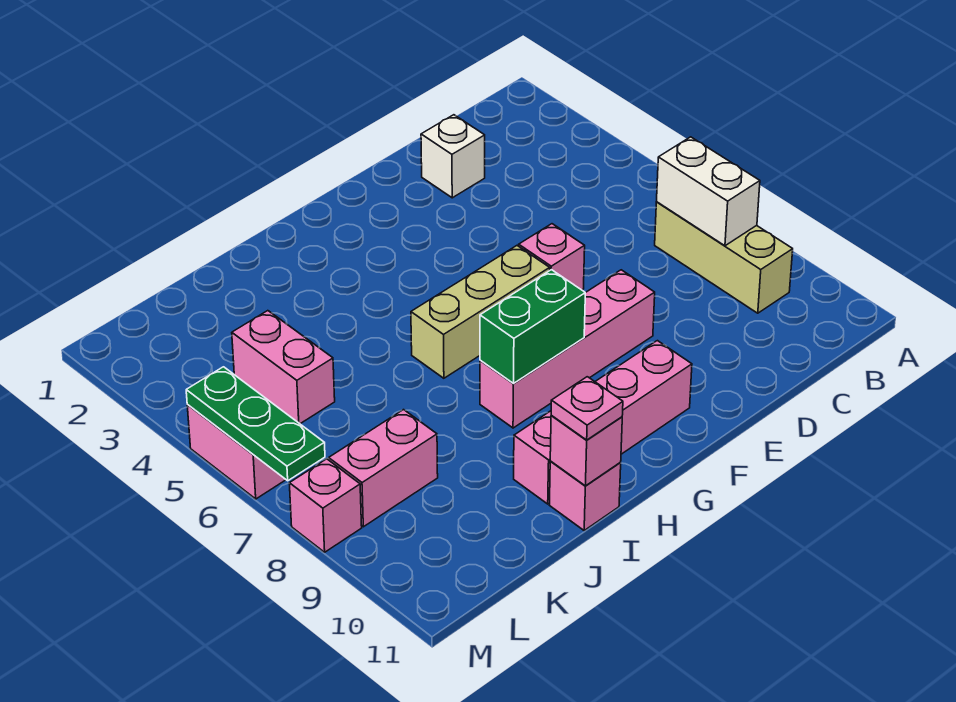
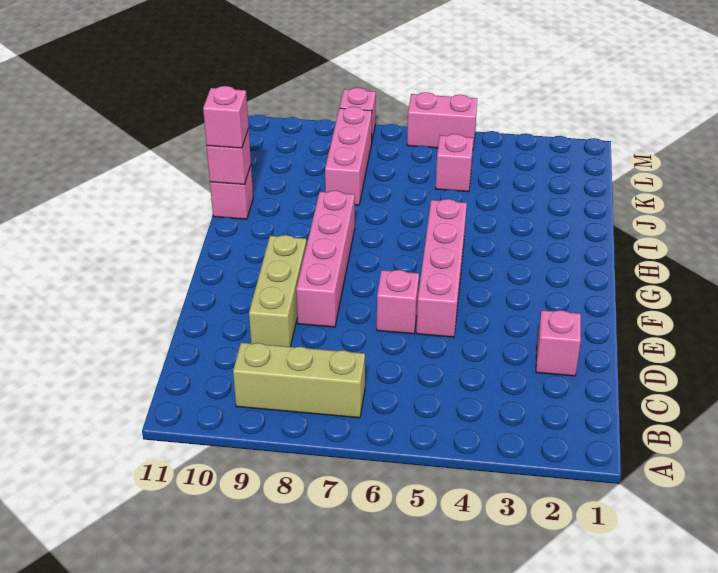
white 1x2 brick [657,137,760,246] -> none
white 1x1 brick [421,115,485,198] -> pink 1x1 brick [536,310,581,376]
tan 1x3 brick [411,246,550,378] -> tan 1x3 brick moved to [249,235,307,347]
pink 1x4 brick [514,341,692,504] -> pink 1x4 brick moved to [416,199,467,337]
green 1x2 brick [480,270,585,383] -> none
pink 1x1 plate [551,377,623,440] -> pink 1x1 brick [203,86,249,148]
pink 1x2 brick [232,311,335,424] -> pink 1x1 brick [435,134,473,192]
pink 1x2 brick [329,410,438,527] -> pink 1x3 brick [325,107,372,205]
green 1x3 plate [186,367,325,481] -> none

